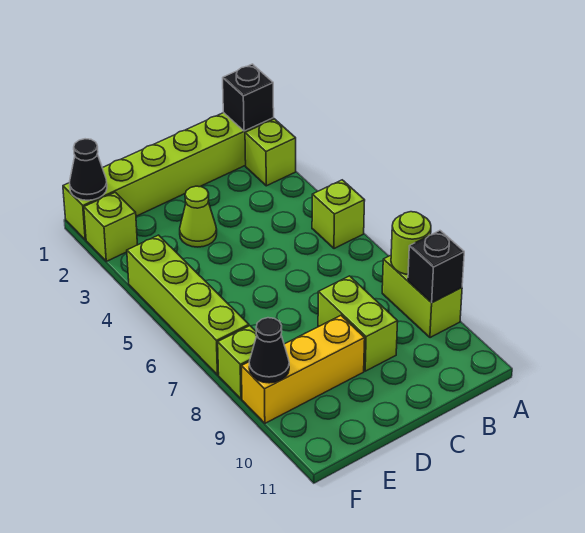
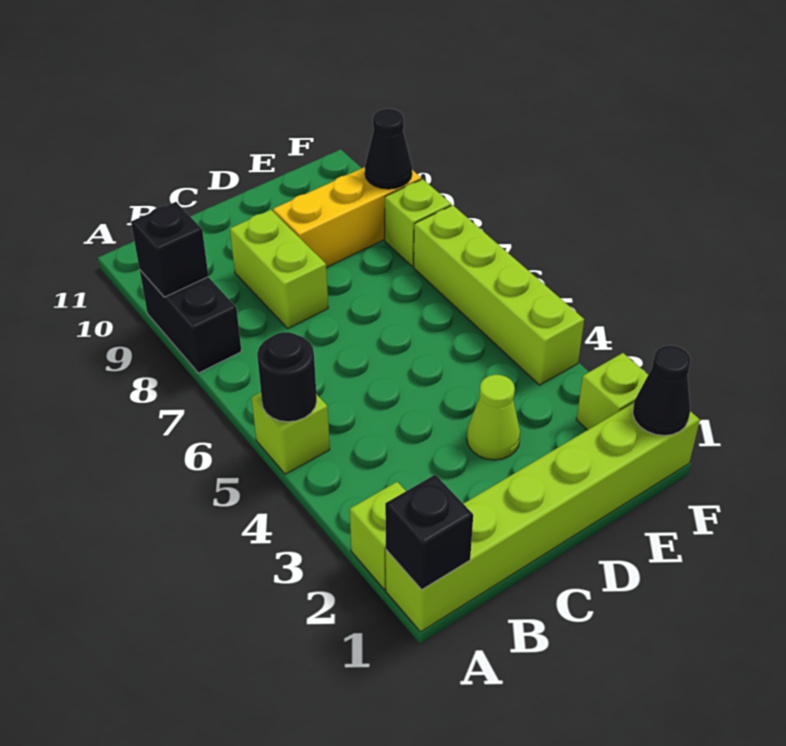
none -> black 1x1 round brick [257,332,317,422]
lime 1x2 brick [382,255,462,338] -> black 1x2 brick [140,270,241,373]
lime 1x1 round brick [391,212,431,274] -> none

